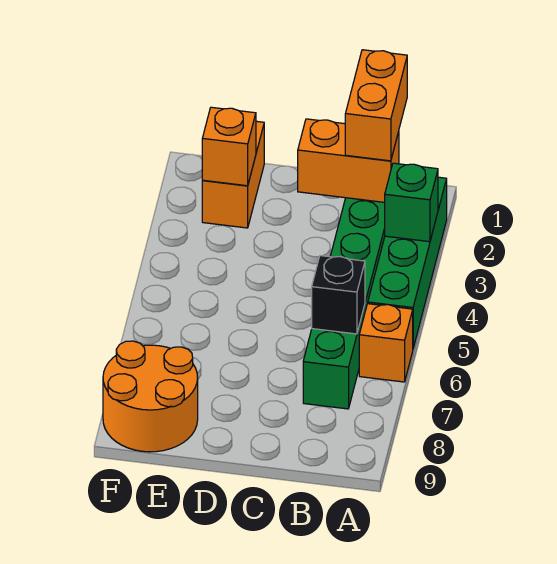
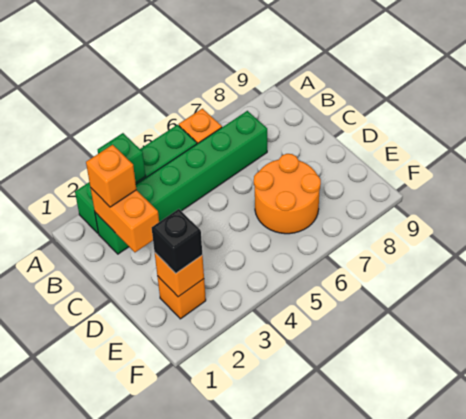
orange 1x2 brick [345,50,407,161] -> orange 1x1 brick [86,145,136,207]
black 1x1 brick [312,256,365,334] -> black 1x1 brick moved to [152,209,202,273]
orange 1x2 brick [202,121,264,228] -> orange 1x1 brick [157,276,206,319]
orange 2x2 round brick [103,341,198,452] -> orange 2x2 round brick moved to [254,154,321,234]

